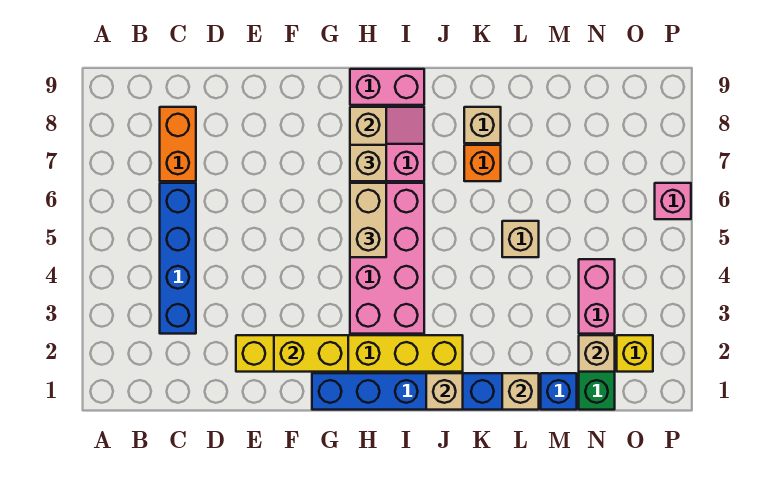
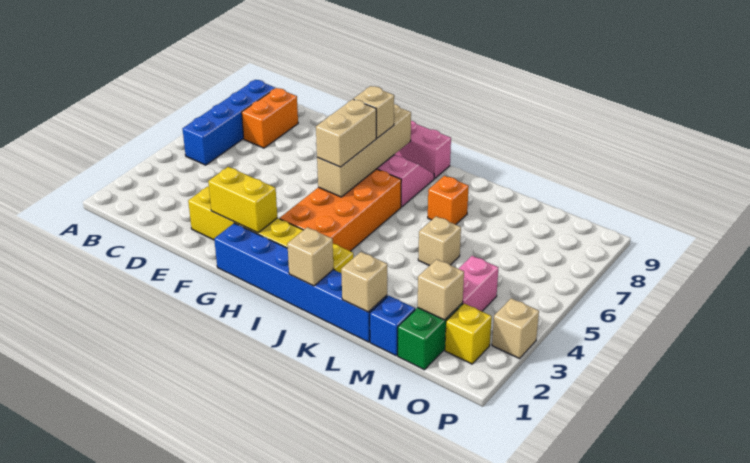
blue 1x4 brick [160,183,196,334] -> blue 1x4 brick moved to [183,80,275,165]
pink 2x4 brick [350,183,424,334] -> orange 2x4 brick [280,169,401,251]
tan 1x1 brick [464,107,501,143] -> tan 1x1 brick moved to [492,298,539,358]
pink 1x1 brick [655,183,691,219] -> none

